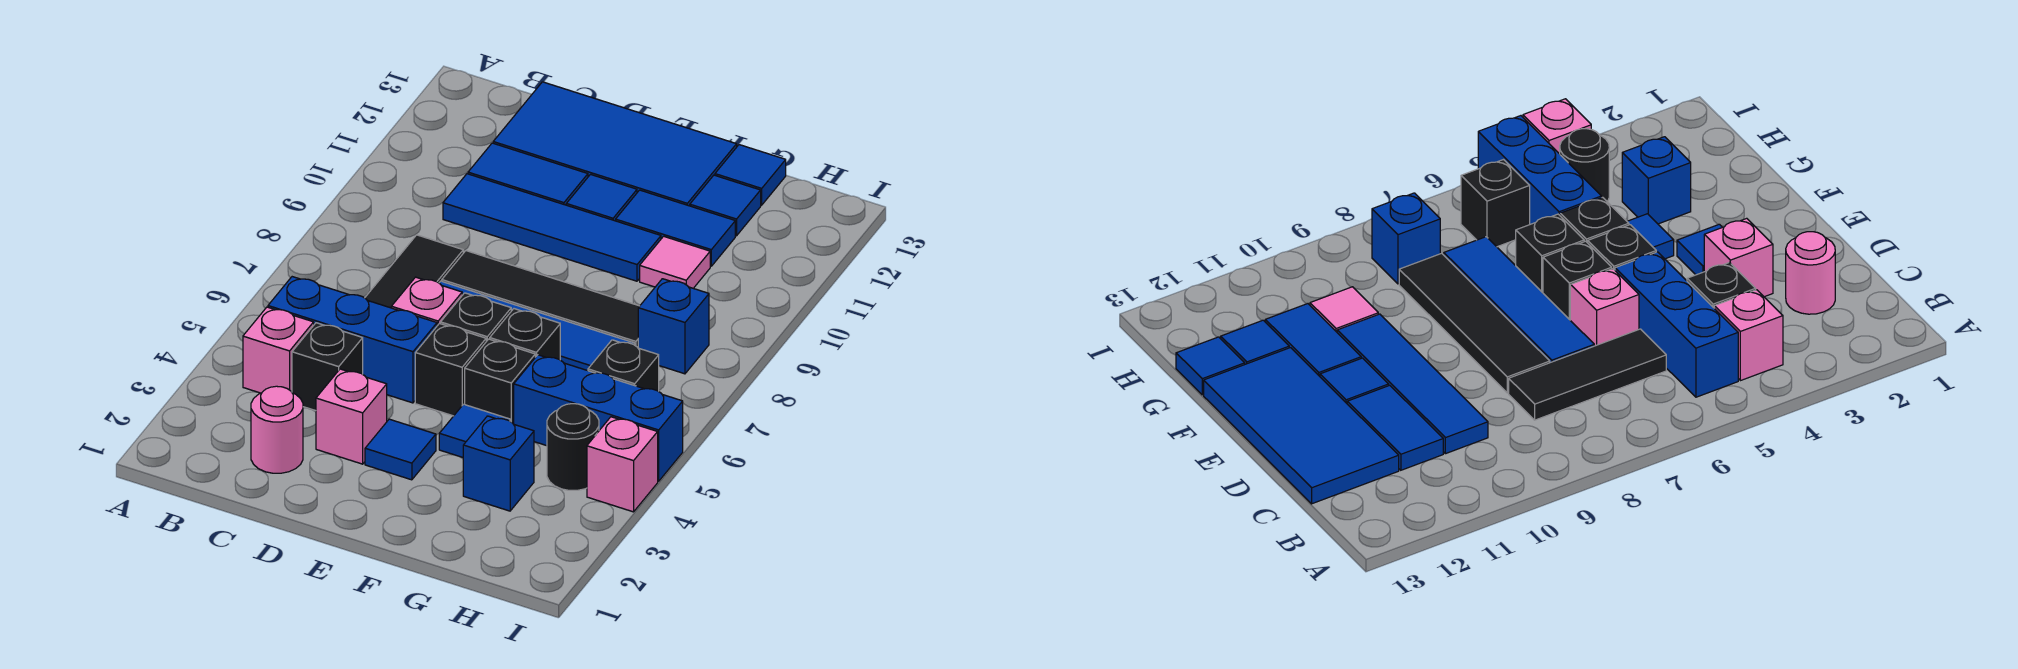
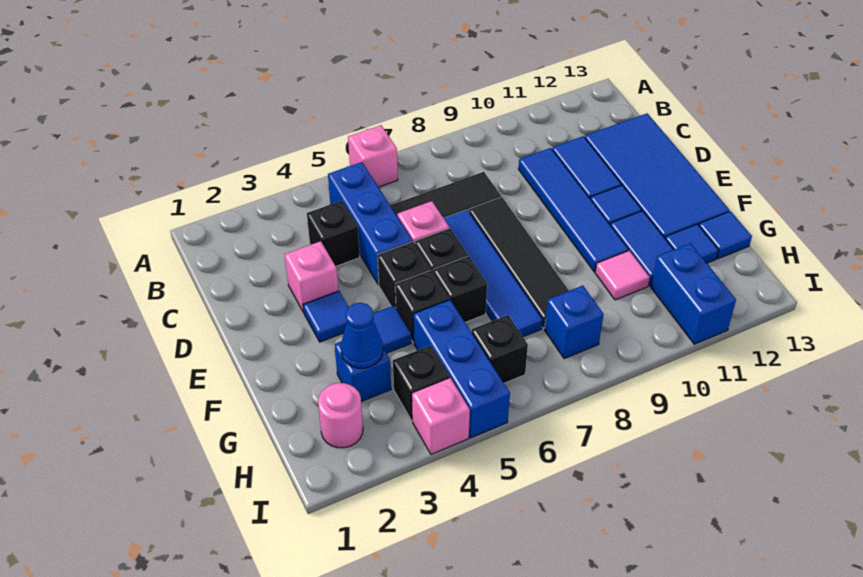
pink 1x1 brick [243,307,314,393] -> pink 1x1 brick moved to [348,125,398,187]
pink 1x1 round brick [251,386,303,473] -> pink 1x1 round brick moved to [318,383,363,448]
none -> blue 1x1 cone [341,303,383,368]
black 1x1 round brick [547,404,599,490] -> black 1x1 brick [393,346,449,421]
none -> blue 1x2 brick [651,243,736,344]

